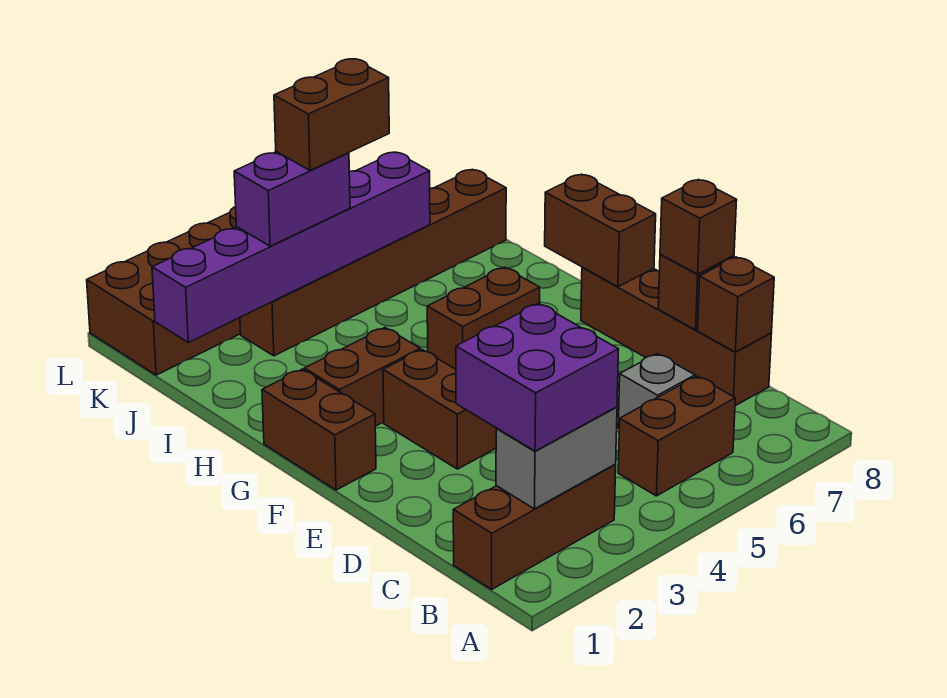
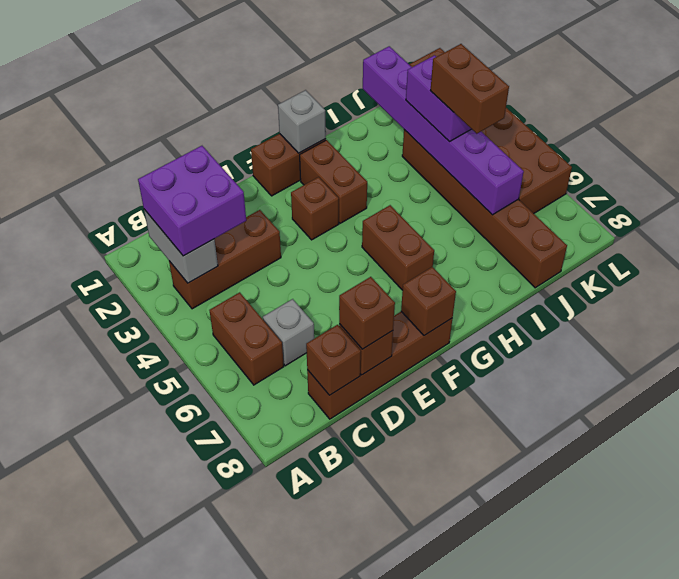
brown 1x3 brick [453,465,616,589] -> brown 1x3 brick turned to [169,210,281,309]
brown 1x2 brick [383,350,496,469] -> brown 1x1 brick [291,177,339,240]
brown 1x2 brick [545,174,656,287] -> brown 1x1 brick [401,267,456,336]
none -> grey 1x1 brick [278,90,326,153]

